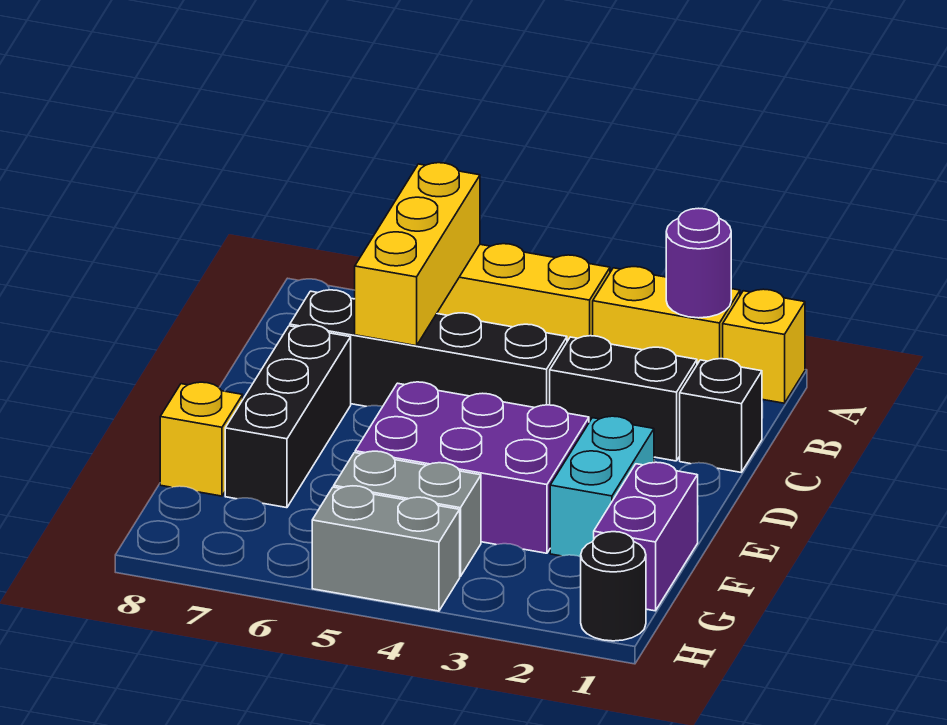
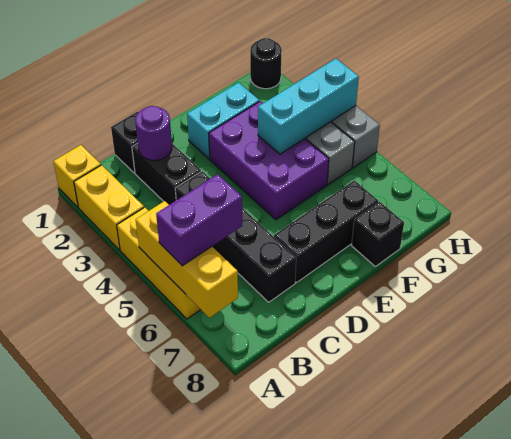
purple 1x1 round brick [666,208,731,318] -> purple 1x1 round brick moved to [135,106,172,161]
yellow 1x3 brick [355,163,480,346] -> yellow 1x3 brick turned to [136,201,238,318]
purple 1x2 brick [594,462,698,611] -> purple 1x2 brick moved to [156,174,242,266]
none -> cyan 1x3 brick [258,59,359,154]
yellow 1x1 brick [160,382,243,496] -> black 1x1 brick [352,202,404,266]

